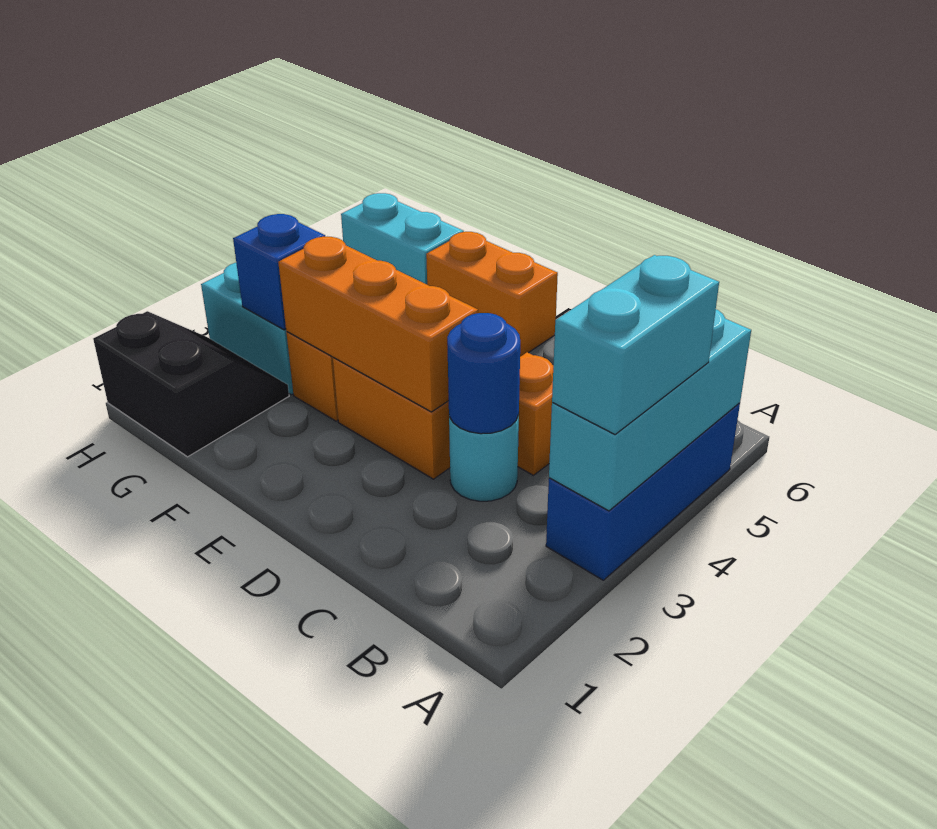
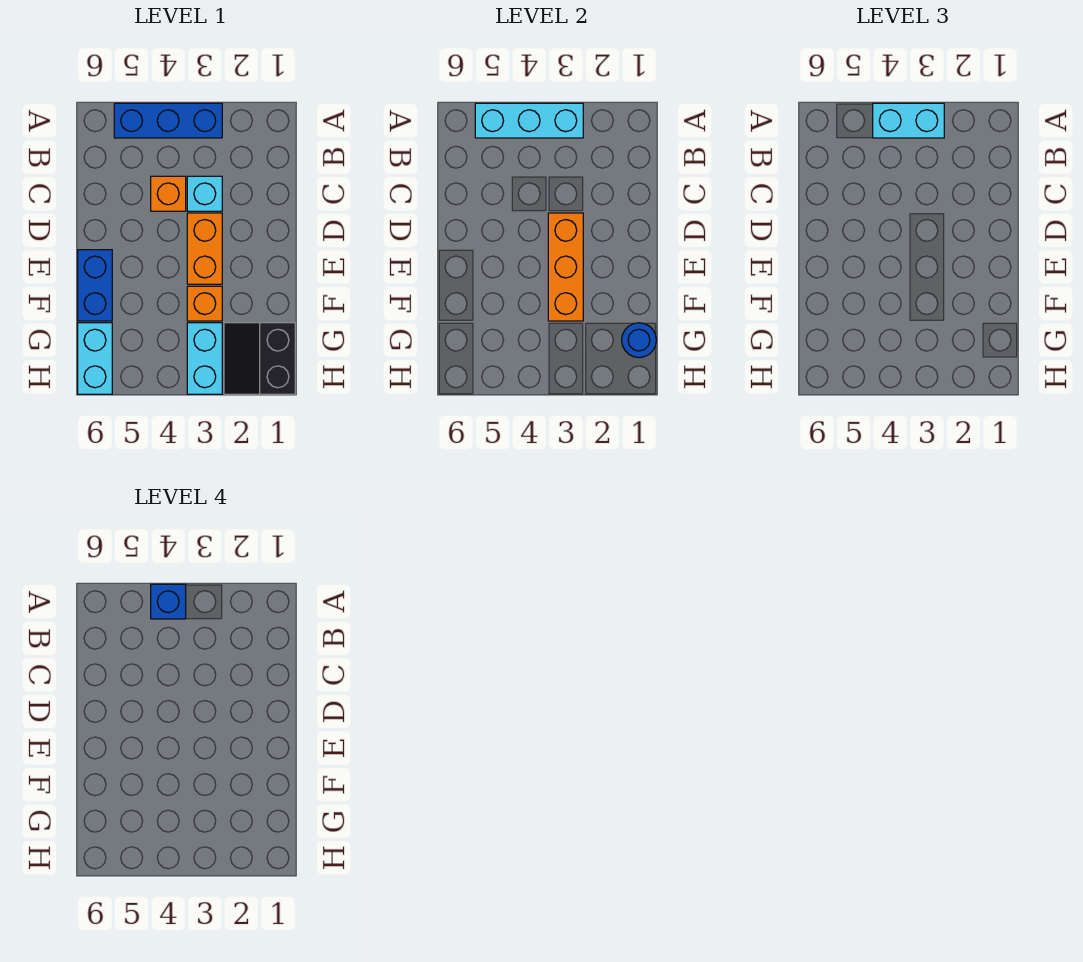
cyan 1x1 round brick [449,415,519,501] -> cyan 1x1 brick [187,176,222,211]
blue 1x1 round brick [447,313,520,434] -> blue 1x1 round brick moved to [622,323,656,358]
orange 1x2 brick [426,232,558,357] -> blue 1x2 brick [78,250,112,321]
blue 1x1 brick [233,214,325,330] -> blue 1x1 brick moved to [151,584,186,619]

